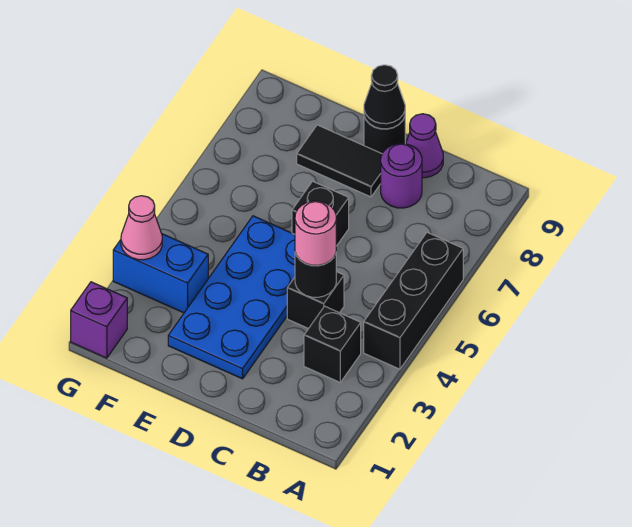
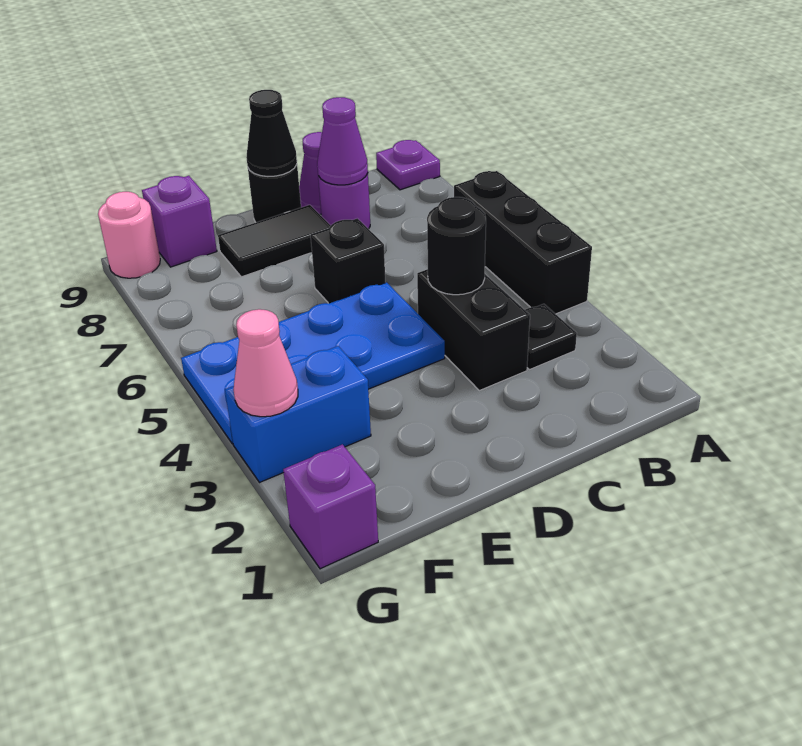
none -> purple 1x1 plate [376,140,440,190]
black 1x1 brick [304,306,361,382] -> black 1x1 plate [525,304,577,370]
black 1x1 brick [287,272,344,329] -> black 1x2 brick [417,269,530,391]
pink 1x1 round brick [295,201,336,266] -> pink 1x1 round brick moved to [98,192,160,278]
none -> purple 1x1 cone [317,97,368,185]
blue 2x4 plate [168,216,295,379] -> blue 2x4 plate turned to [181,282,445,444]
none -> purple 1x1 brick [142,176,217,267]

